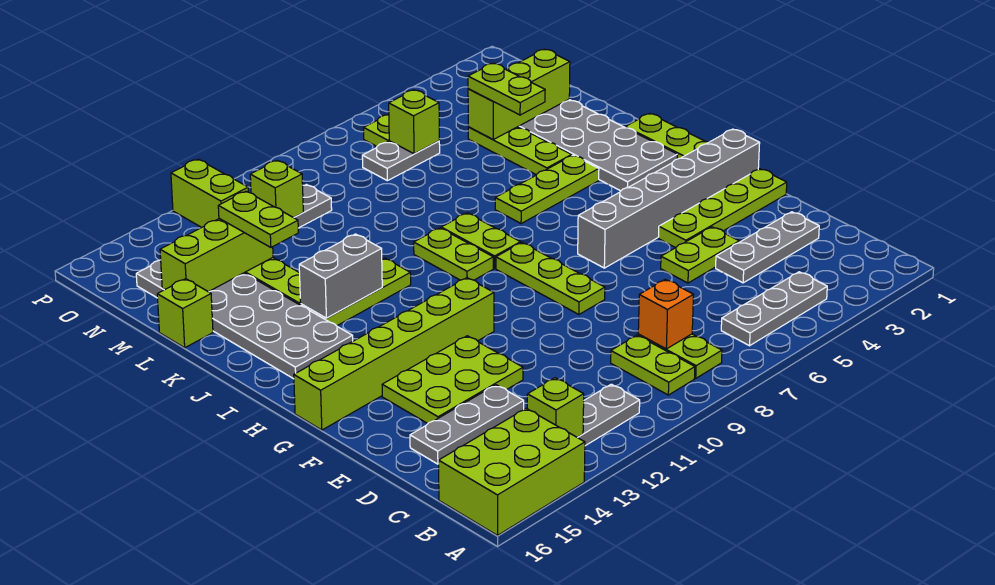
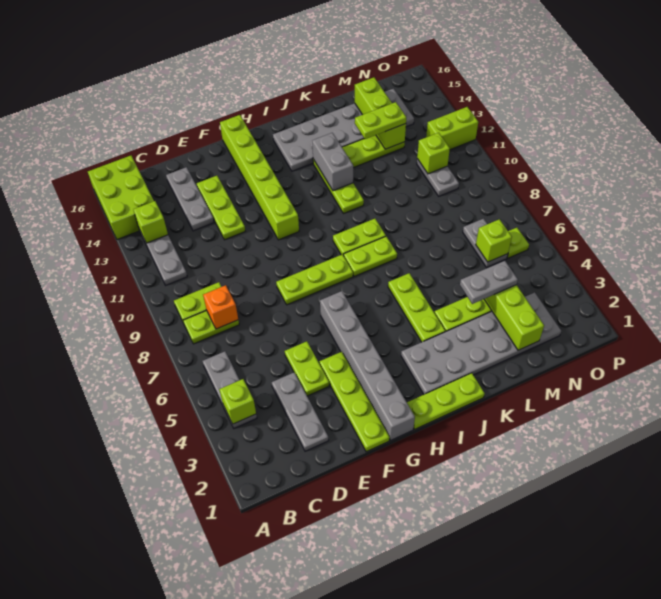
lime 2x3 plate [382,336,523,424] -> lime 1x3 plate [197,176,245,240]
lime 1x2 plate [468,64,545,115] -> grey 1x2 plate [460,261,518,304]
lime 1x1 brick [157,279,213,348] -> lime 1x1 brick moved to [219,379,256,424]

